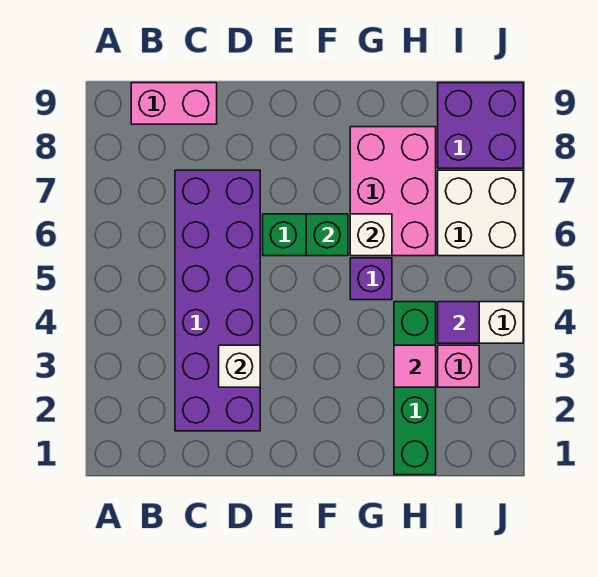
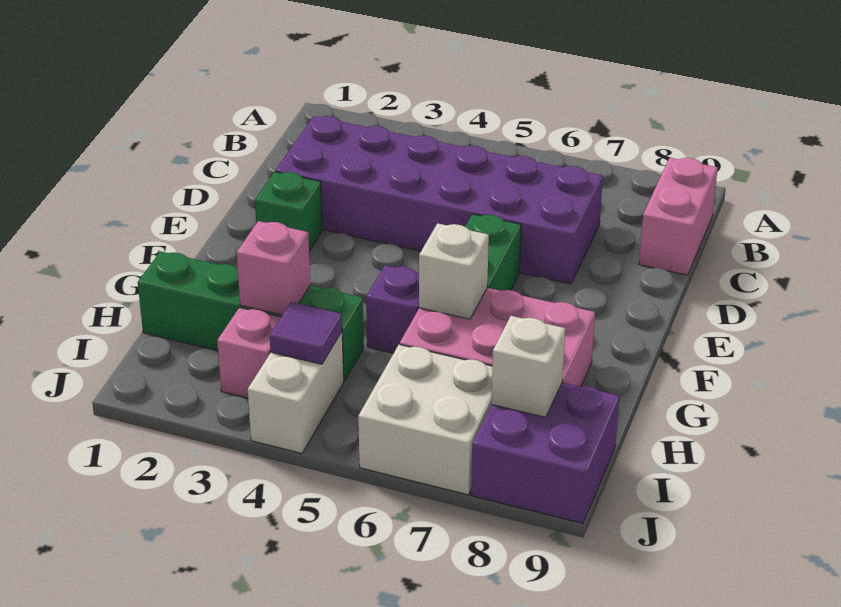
white 1x1 brick [219,345,260,387] -> white 1x1 brick moved to [491,316,565,417]
green 1x1 brick [306,214,348,256] -> green 1x1 brick moved to [255,172,322,251]
pink 1x1 tile [394,345,436,387] -> pink 1x1 brick [237,221,310,315]

